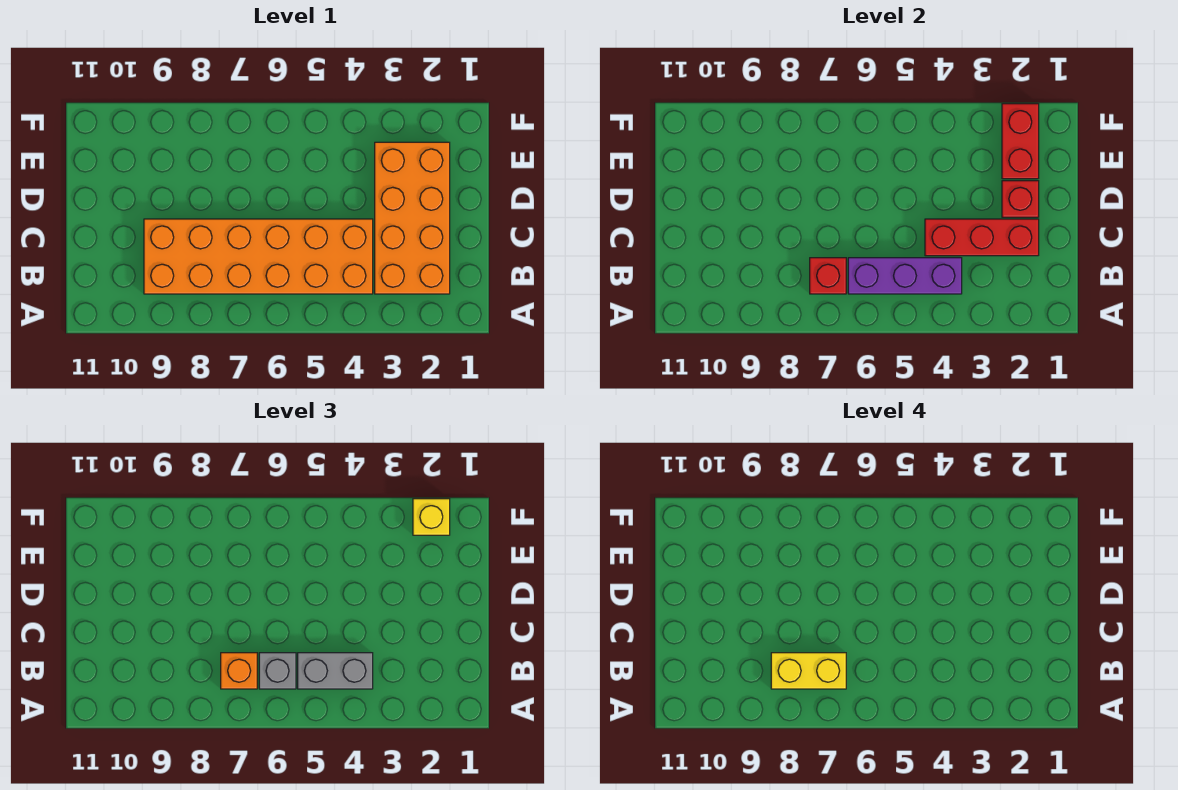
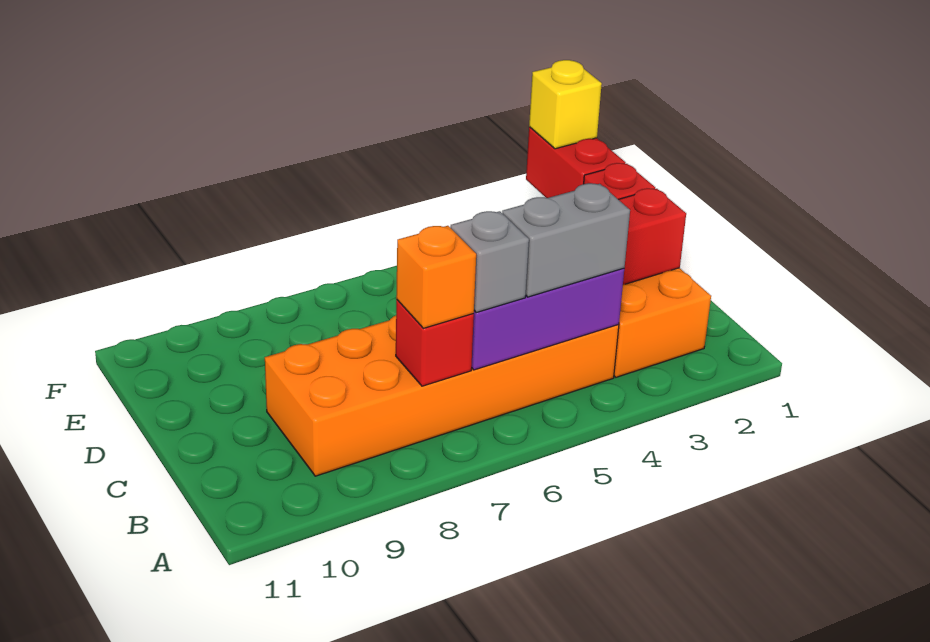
yellow 1x2 brick [771,653,846,689] -> none

